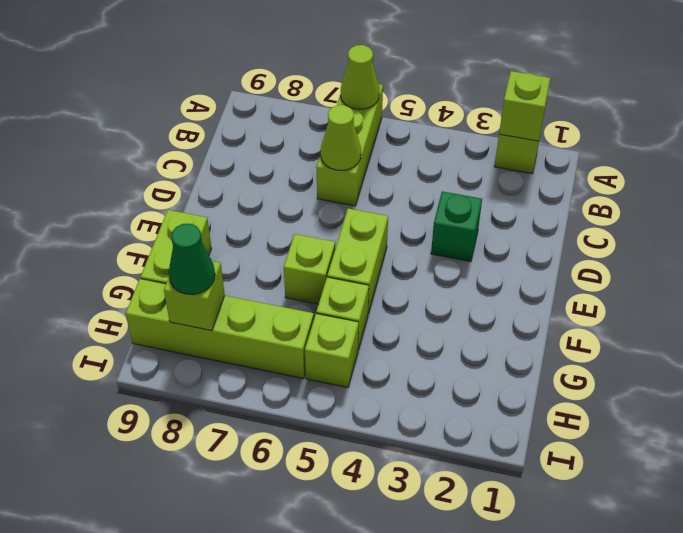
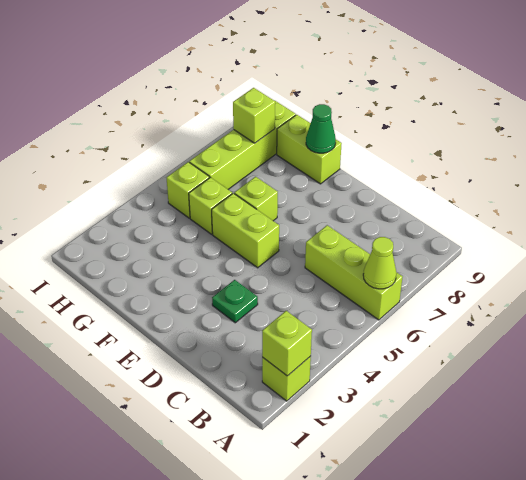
lime 1x1 cone [321,105,361,170] -> none
green 1x1 brick [431,191,482,262] -> green 1x1 plate [212,280,258,323]
green 1x1 cone [169,224,215,294] -> green 1x1 cone moved to [306,104,336,153]

